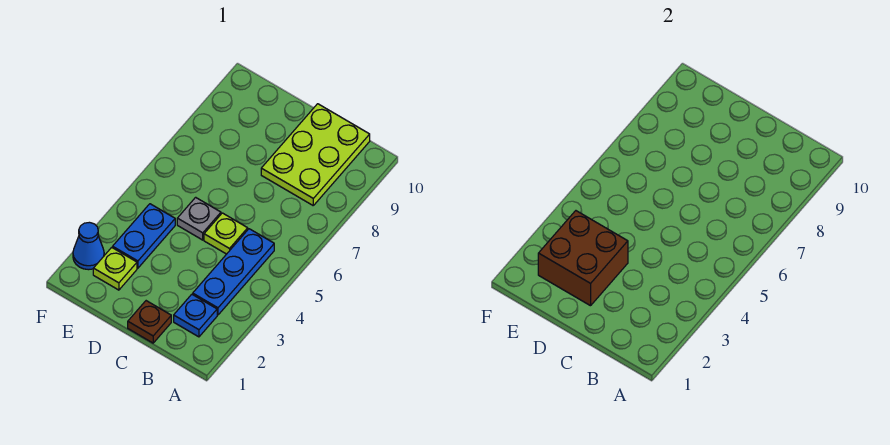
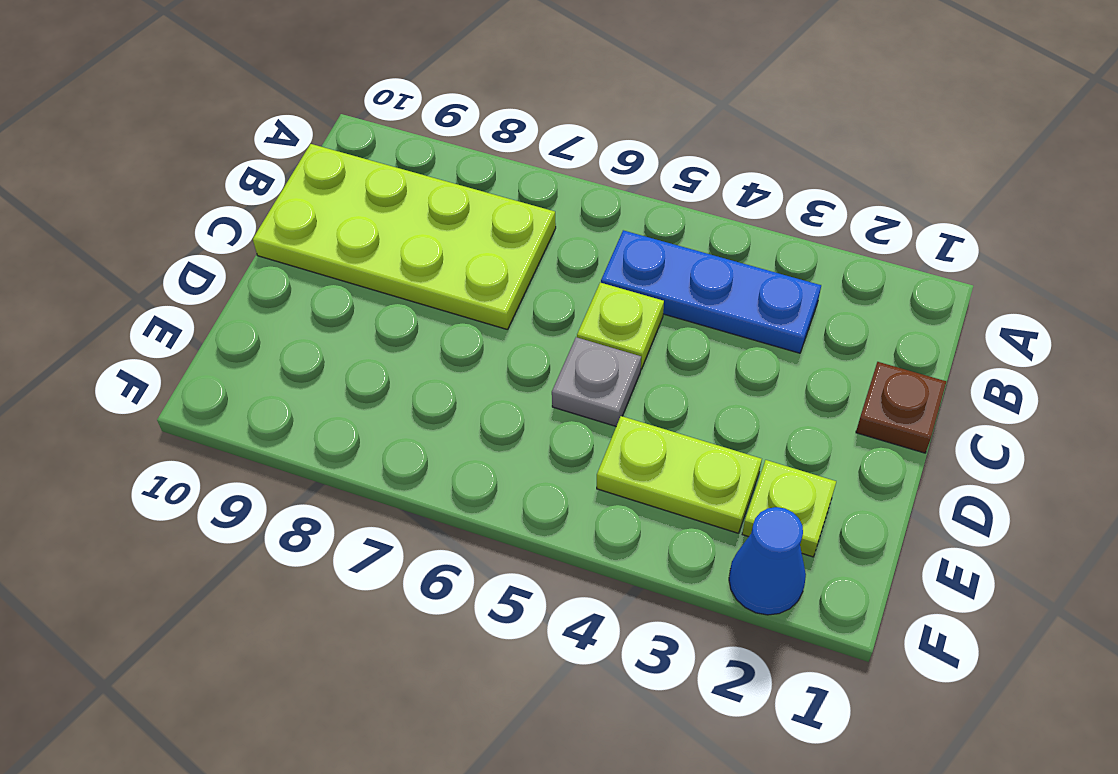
blue 1x1 plate [174,294,217,337] -> none
lime 2x3 plate [261,104,370,205] -> lime 2x4 plate [253,144,556,330]
brown 2x2 brick [538,211,628,306] -> none
blue 1x2 plate [113,204,175,268] -> lime 1x2 plate [597,416,762,533]

